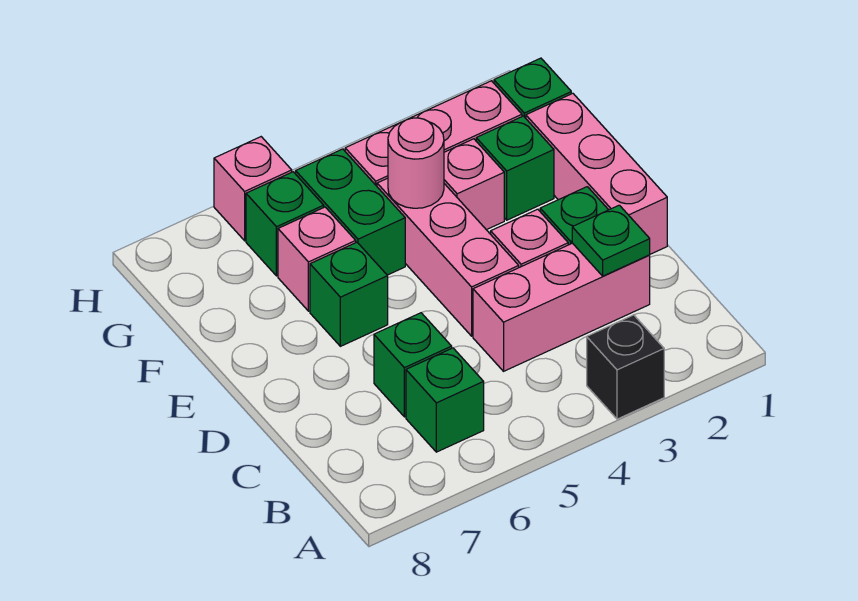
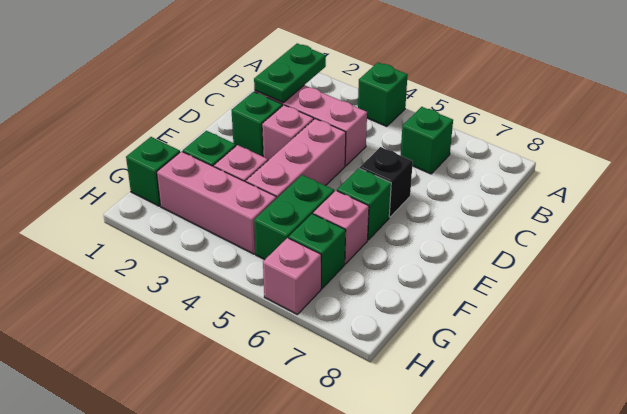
black 1x1 brick [587,315,664,419] -> black 1x1 brick moved to [360,147,413,217]
green 1x1 plate [572,205,650,276] -> green 1x2 plate [254,43,326,103]
green 1x1 brick [374,313,452,417] -> green 1x1 brick moved to [358,62,408,126]
pink 1x3 brick [526,93,667,254] -> none
pink 1x1 round brick [388,118,444,208] -> none

